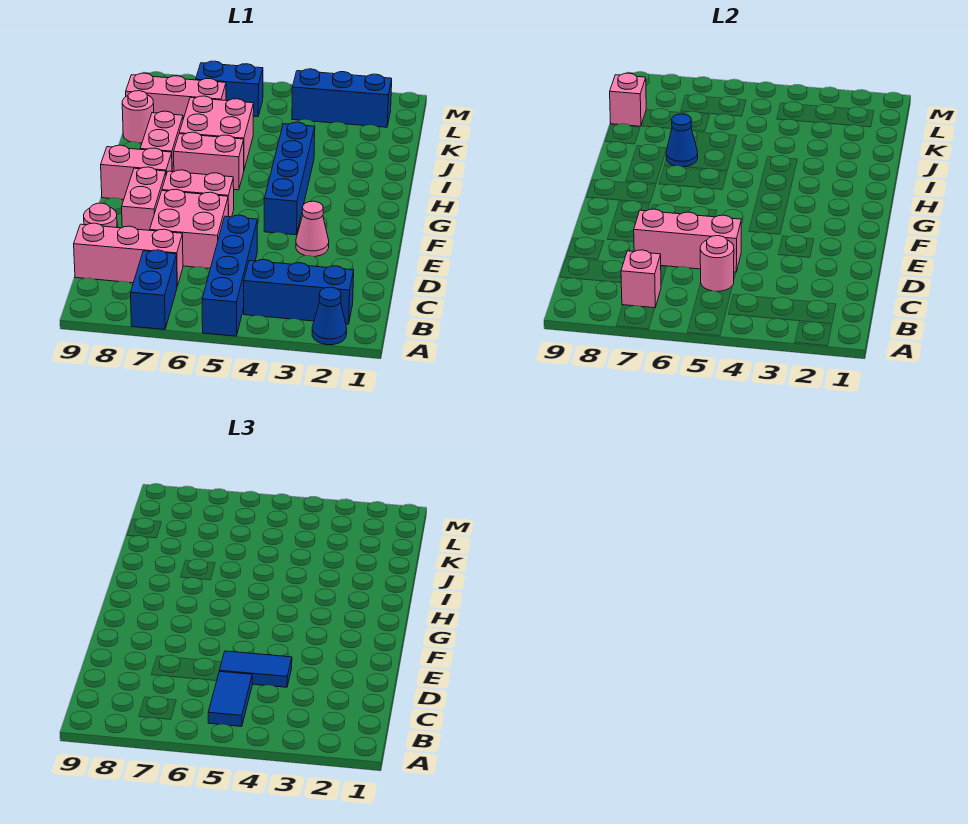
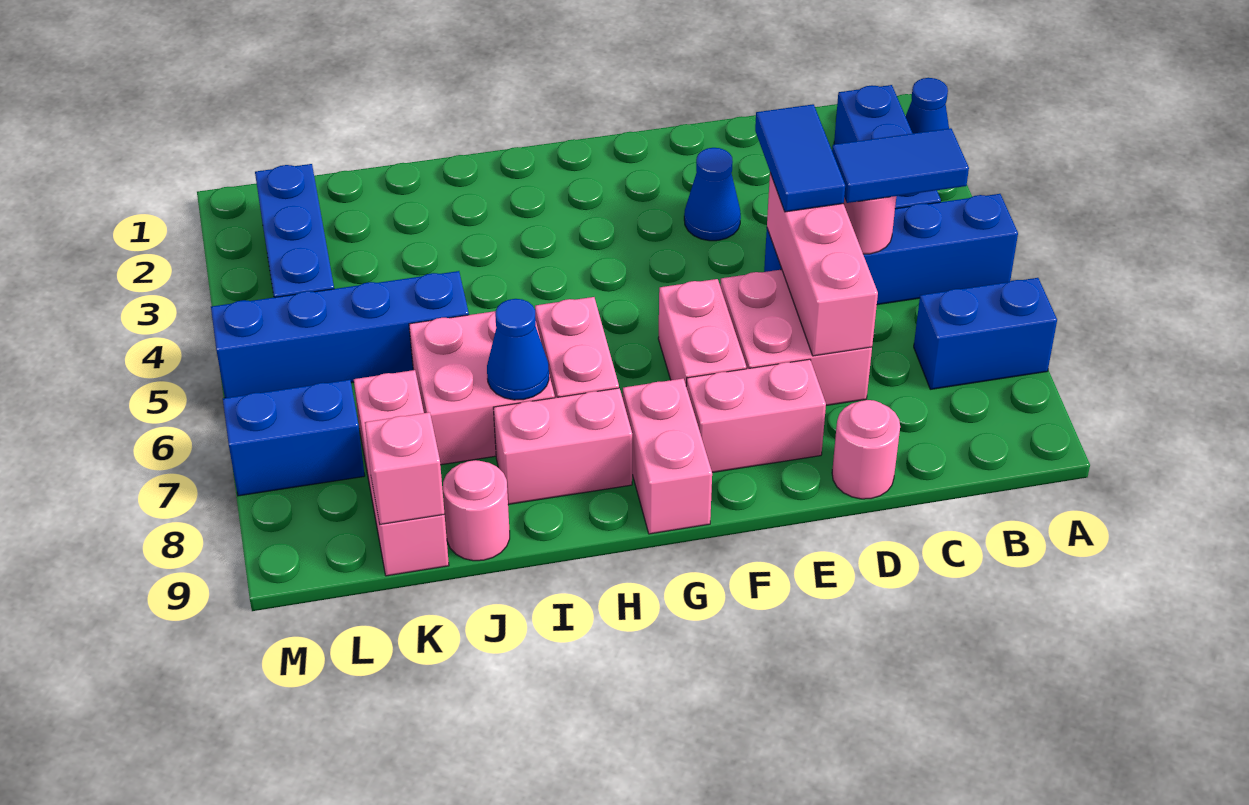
pink 1x1 brick [621,250,661,308] -> none
pink 1x3 brick [74,223,183,286] -> none
pink 1x1 cone [296,201,329,257] -> blue 1x1 cone [684,148,741,241]
blue 1x4 brick [264,122,315,235] -> blue 1x4 brick moved to [211,271,469,398]
blue 1x2 brick [196,61,263,117] -> blue 1x2 brick turned to [223,380,365,496]

